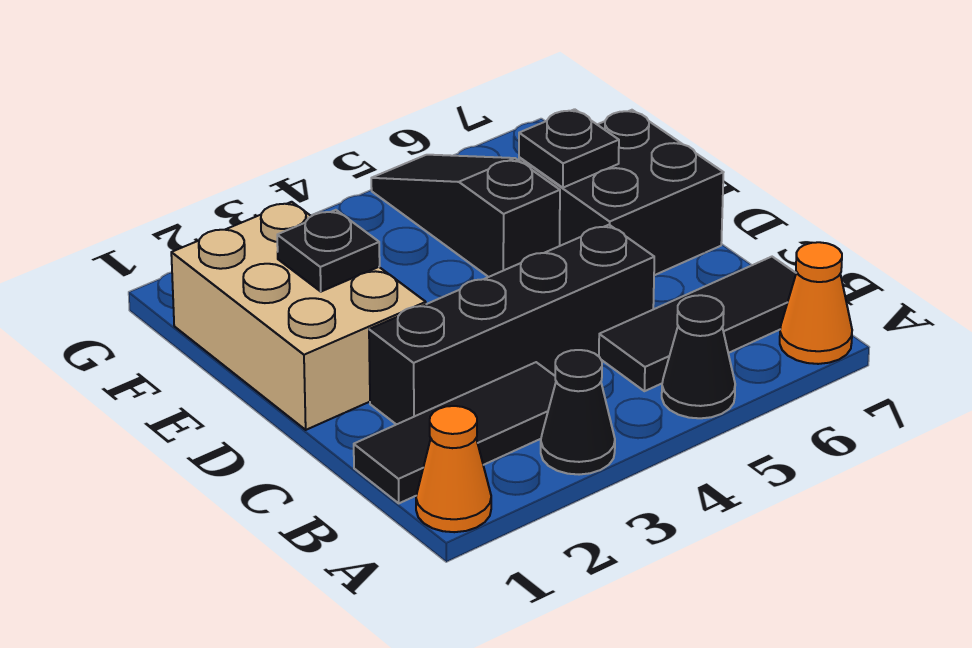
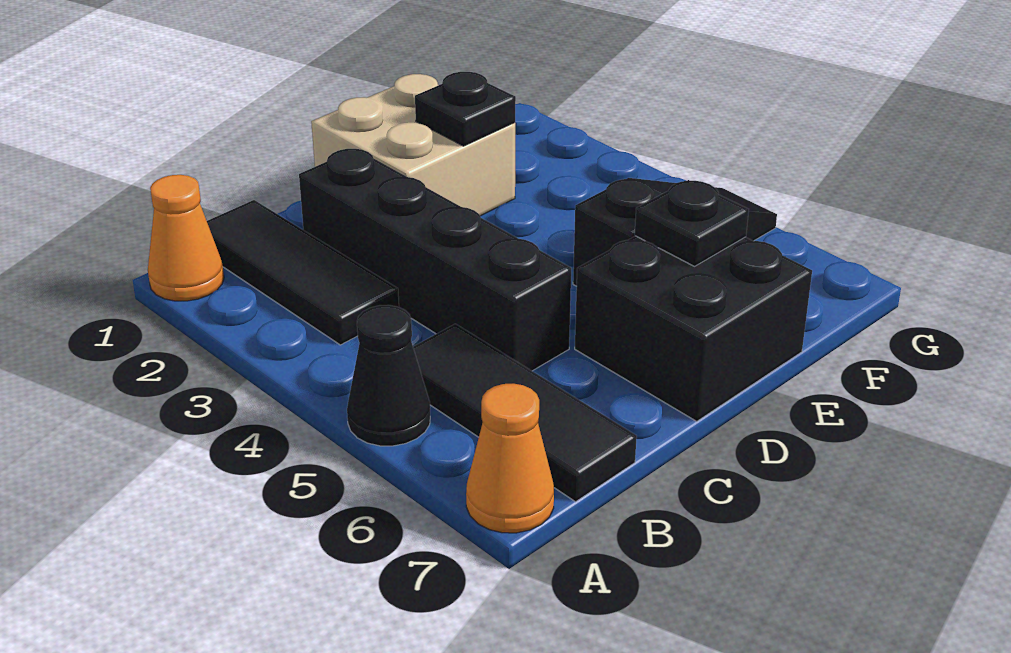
black 1x1 cone [541,350,615,475] -> none
tan 2x3 brick [171,202,426,430] -> tan 2x2 brick [311,74,515,216]

